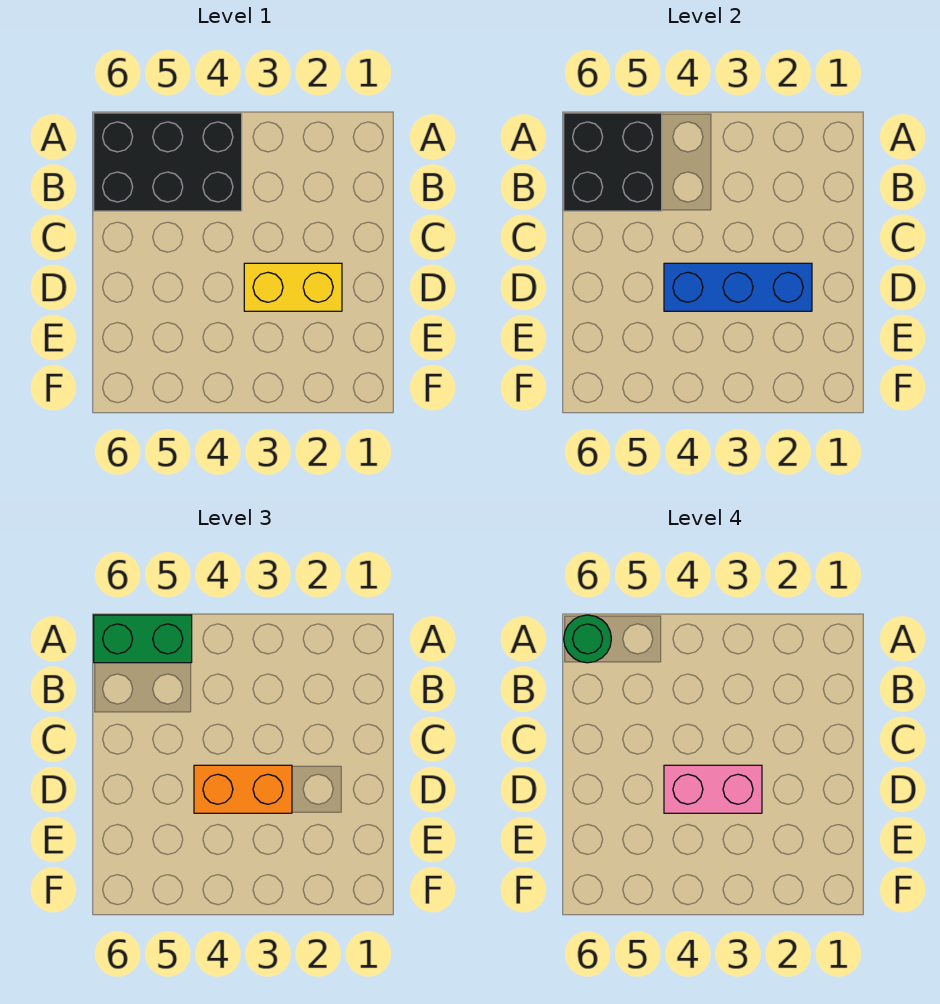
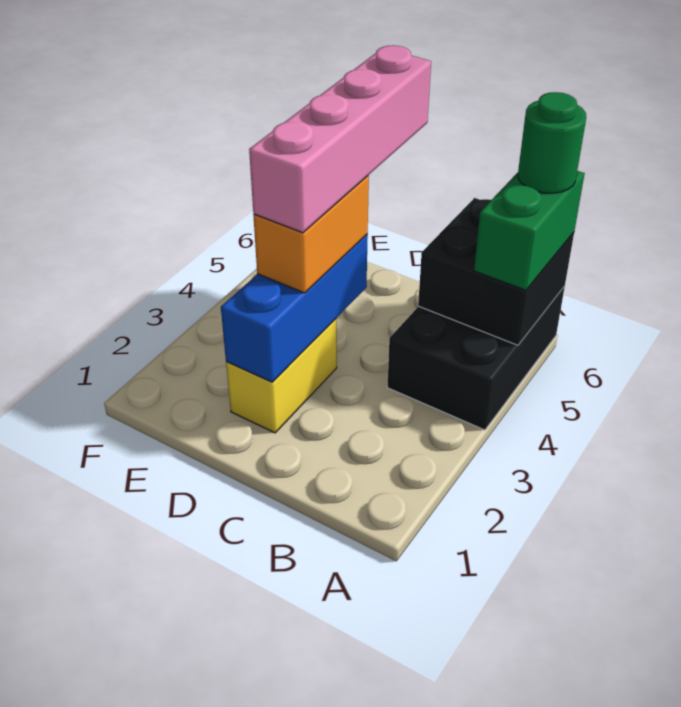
pink 1x2 brick [664,765,762,813] -> pink 1x4 brick [249,45,431,233]

